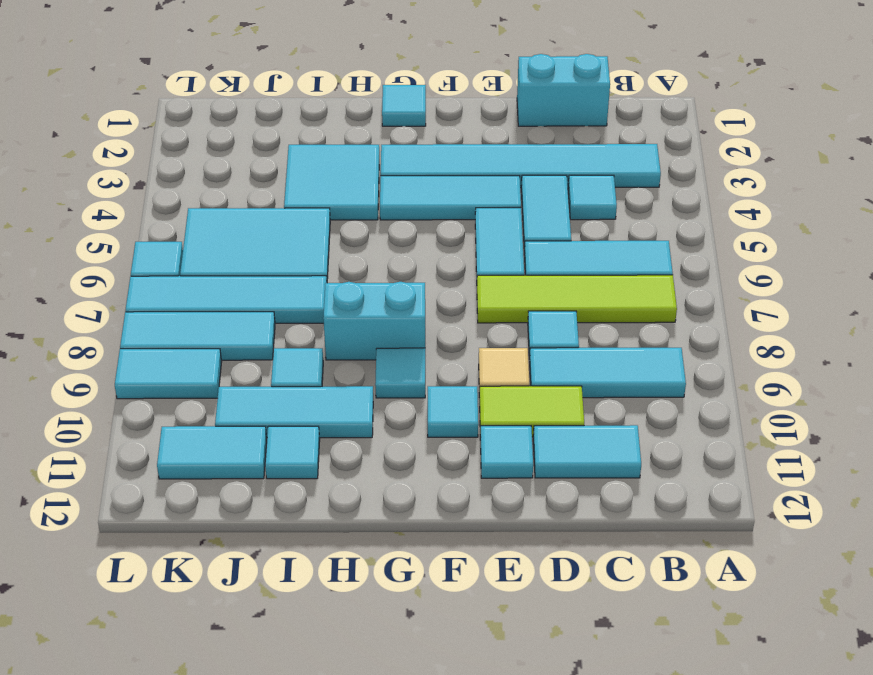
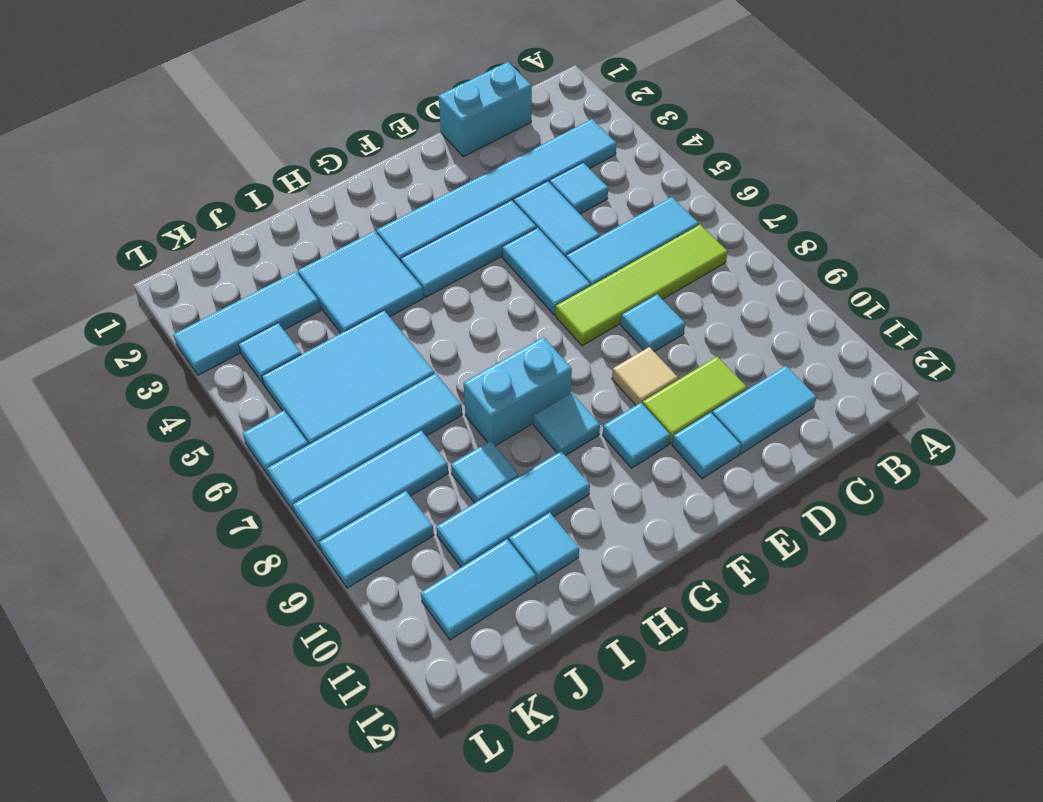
cyan 1x3 tile [529,348,686,398] -> cyan 1x3 tile moved to [173,271,320,375]
cyan 1x1 tile [382,85,426,126] -> cyan 1x1 tile moved to [239,323,301,385]

